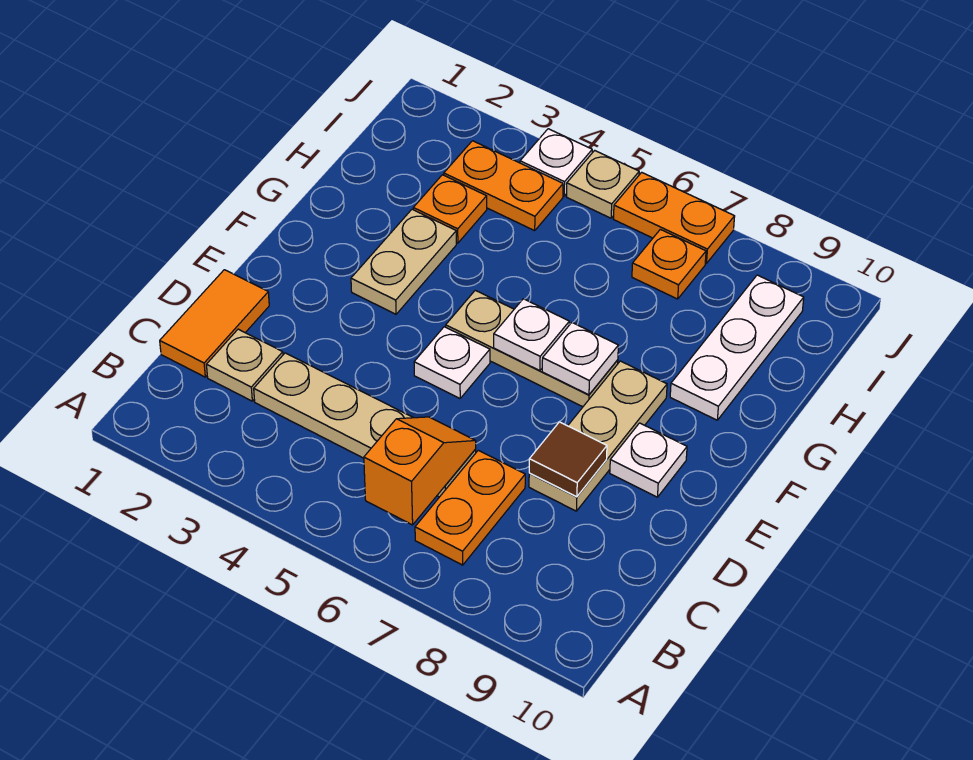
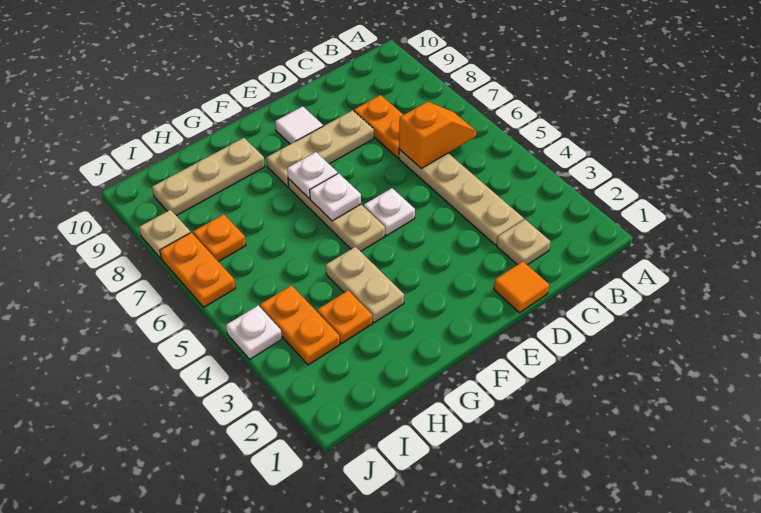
orange 1x2 slope [364,417,476,525] -> orange 1x2 slope turned to [399,102,476,169]
orange 1x2 plate [415,450,525,565] -> orange 1x2 plate turned to [354,95,403,158]
orange 1x2 tile [160,270,269,377] -> orange 1x1 tile [494,261,549,313]
brown 1x1 tile [529,422,607,497] -> none
white 1x1 plate [610,423,687,497] -> white 1x1 tile [275,106,323,144]
tan 1x2 plate [351,209,456,314] -> tan 1x2 plate turned to [326,247,404,323]
white 1x3 plate [670,275,804,420] -> tan 1x3 plate [152,138,265,216]
tan 1x1 plate [566,150,639,218] -> tan 1x1 plate moved to [139,210,191,258]

